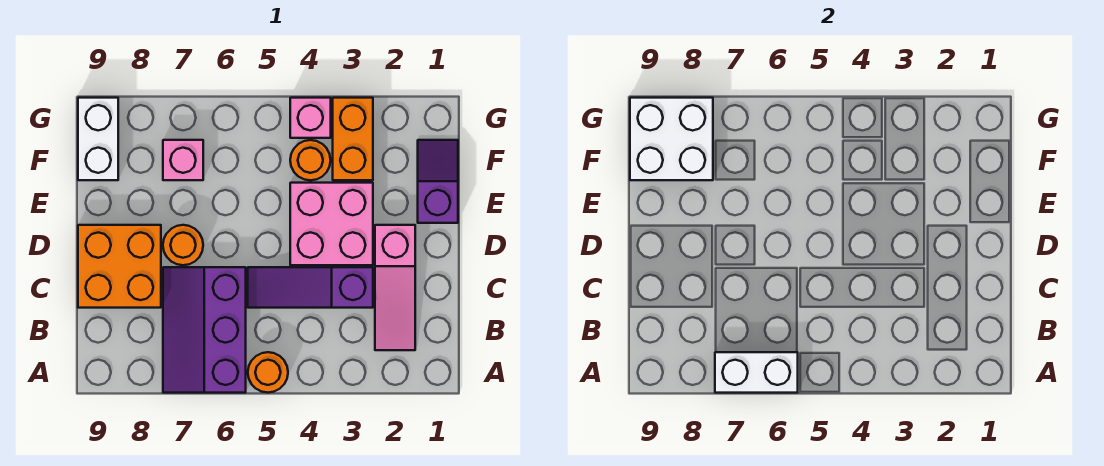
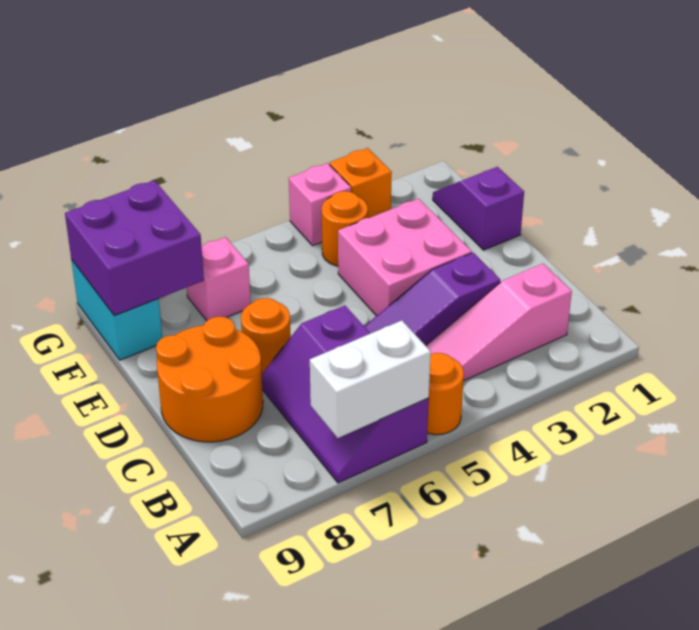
pink 1x3 slope [375,225,415,350] -> pink 1x3 slope turned to [425,264,572,381]
orange 2x2 brick [78,225,161,308] -> orange 2x2 round brick [156,317,263,442]
orange 1x2 brick [333,98,373,180] -> orange 1x1 brick [330,148,392,218]
white 2x2 brick [630,98,713,180] -> purple 2x2 brick [65,180,204,316]
white 1x2 brick [78,98,118,180] -> cyan 1x2 brick [71,260,162,360]

